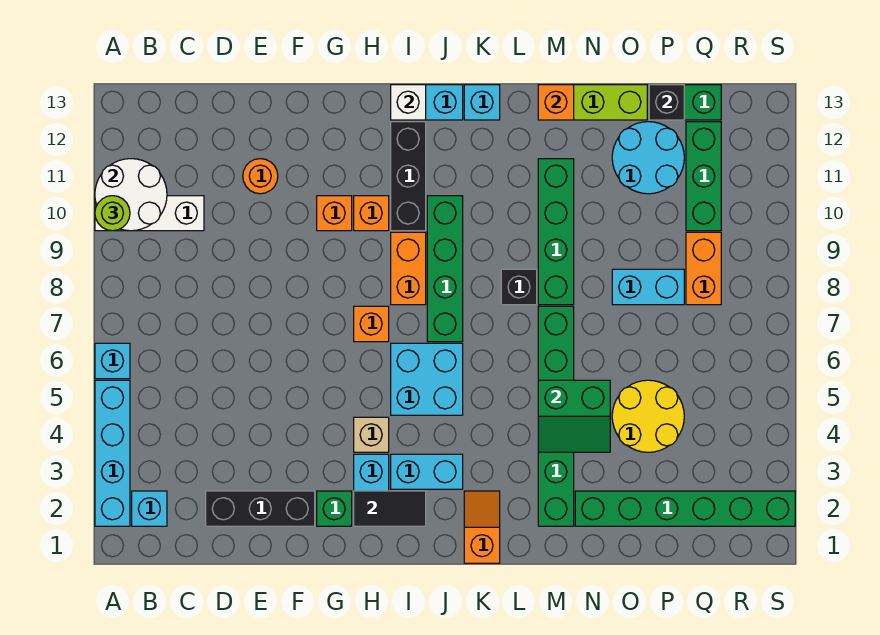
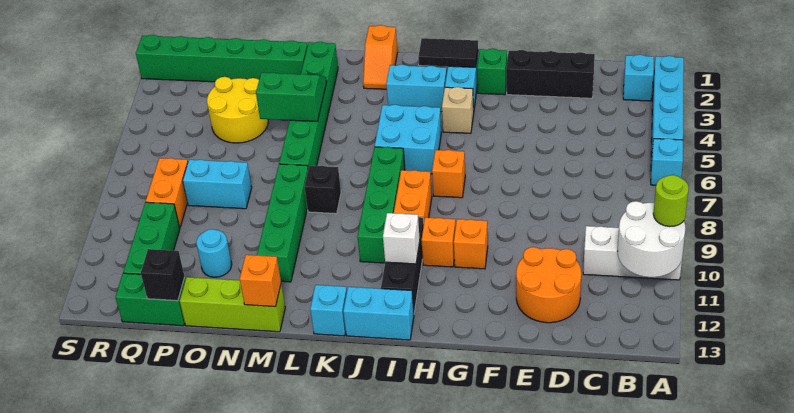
orange 1x1 round brick [243,159,278,194] -> orange 2x2 round brick [516,247,581,323]
white 1x1 brick [391,85,426,120] -> white 1x1 brick moved to [383,213,420,264]
cyan 2x2 round brick [612,122,684,194] -> cyan 1x1 round brick [196,229,232,277]

